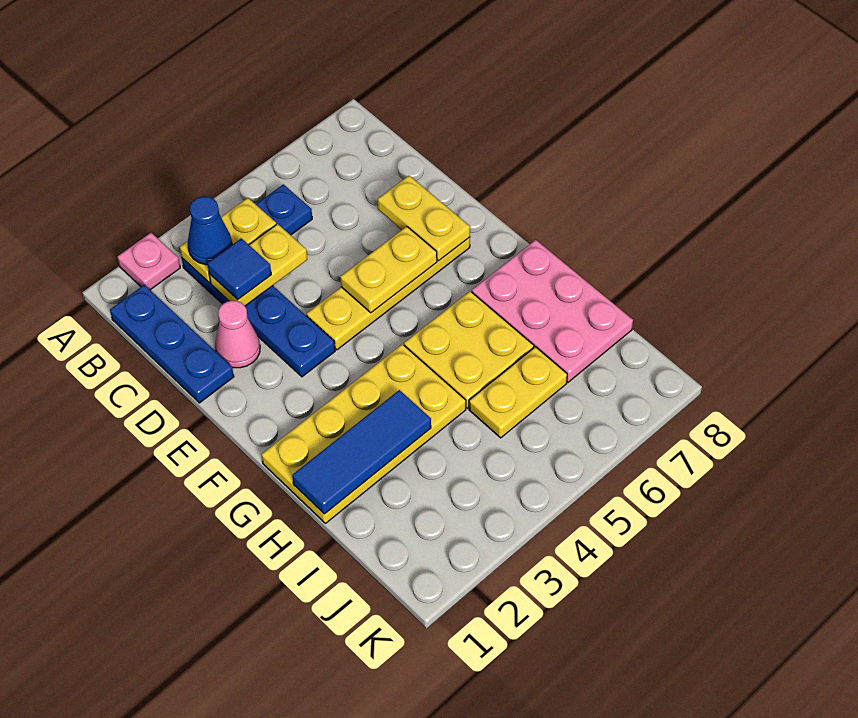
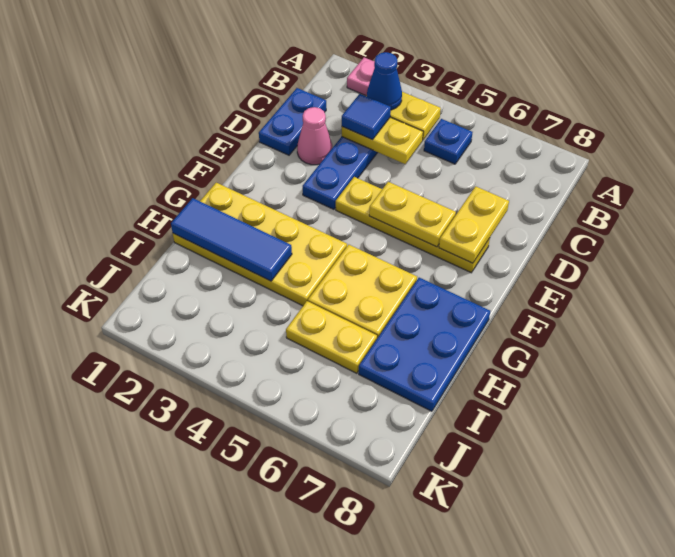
blue 1x3 plate [110,285,234,403] -> blue 1x2 plate [259,88,326,155]
pink 2x3 plate [472,240,633,382] -> blue 2x3 plate [359,278,490,411]

